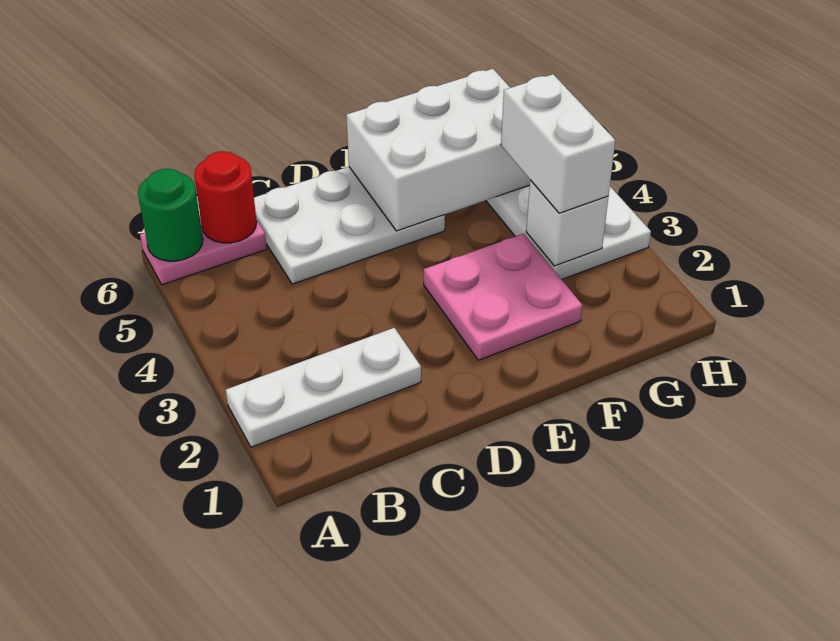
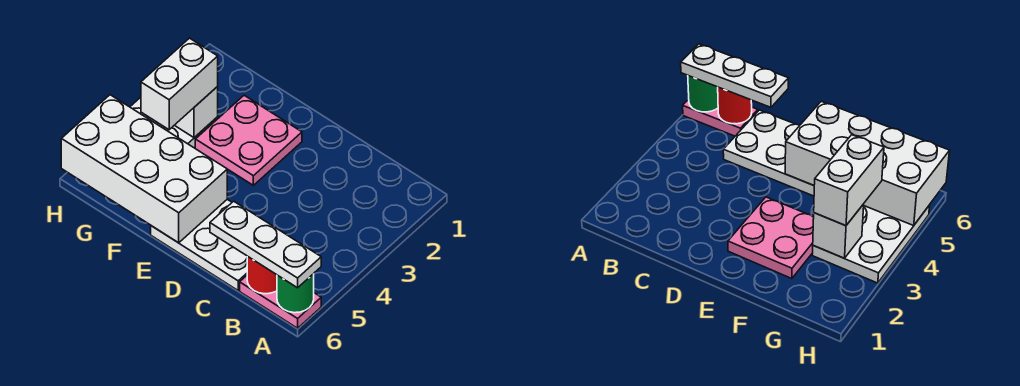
white 1x3 plate [226,328,421,447] -> white 1x3 plate moved to [210,201,321,288]
white 2x3 brick [346,69,530,231] -> white 2x4 brick [61,95,227,243]

